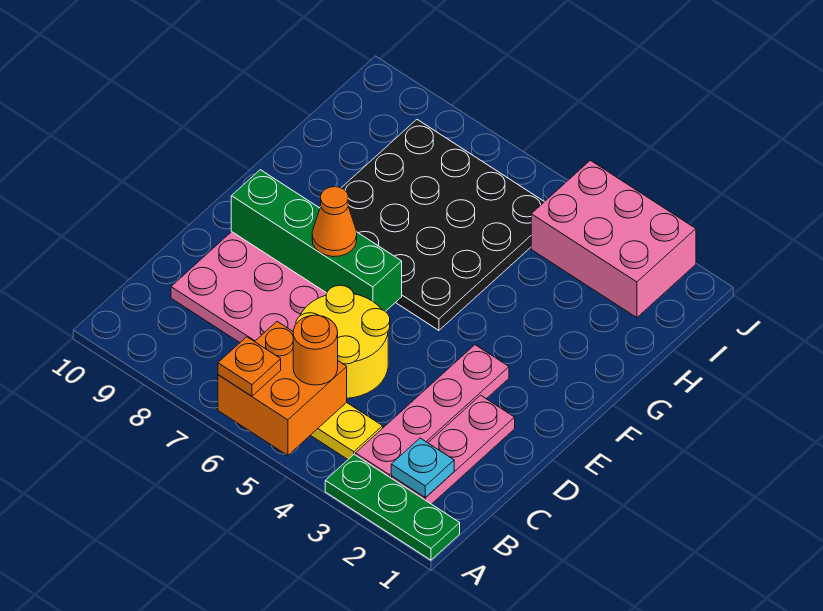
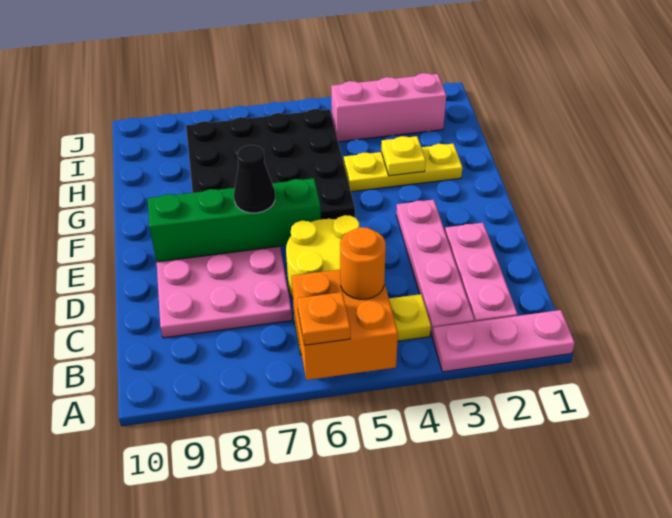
green 1x3 plate [325,454,460,560] -> pink 1x3 plate [432,310,575,372]
cyan 1x1 plate [391,438,454,498] -> none
orange 1x1 cone [312,187,357,257] -> black 1x1 cone [234,145,275,213]
none -> yellow 1x3 plate [344,144,462,192]
none -> yellow 1x1 plate [381,136,426,176]
pink 2x3 brick [531,160,696,318] -> pink 1x3 brick [331,73,446,142]

